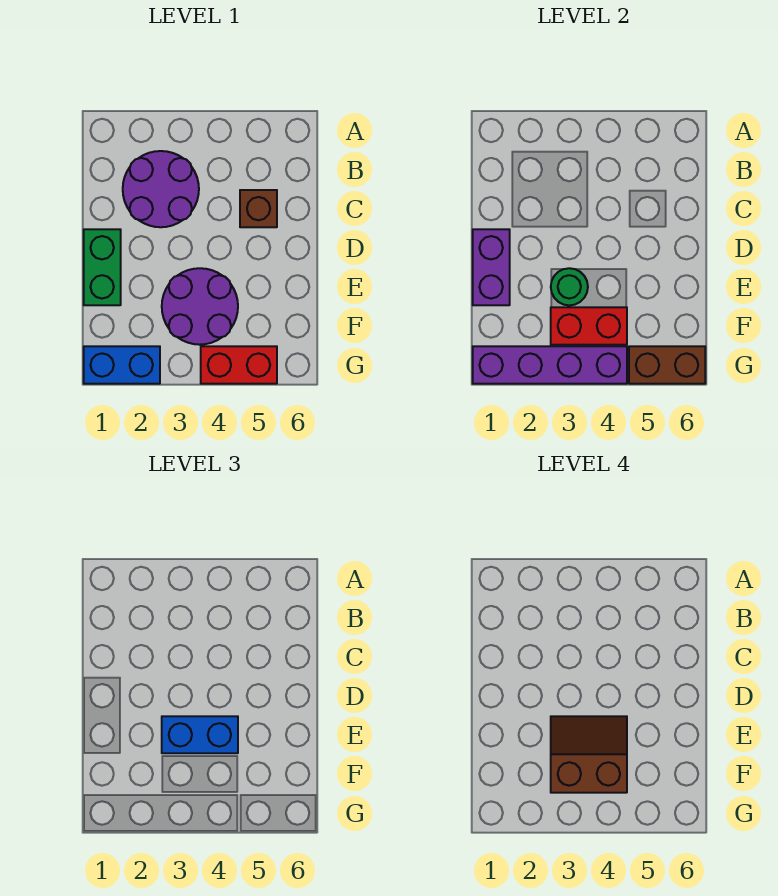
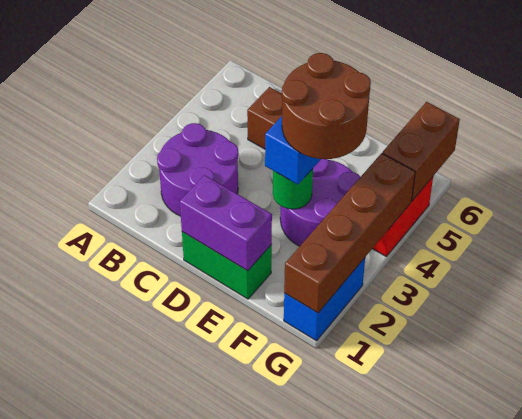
brown 2x2 slope [551,716,627,793] -> brown 2x2 round brick [282,53,371,159]
red 1x2 brick [551,307,627,345] -> none
purple 1x4 brick [473,346,627,384] -> brown 1x4 brick [284,153,415,313]

